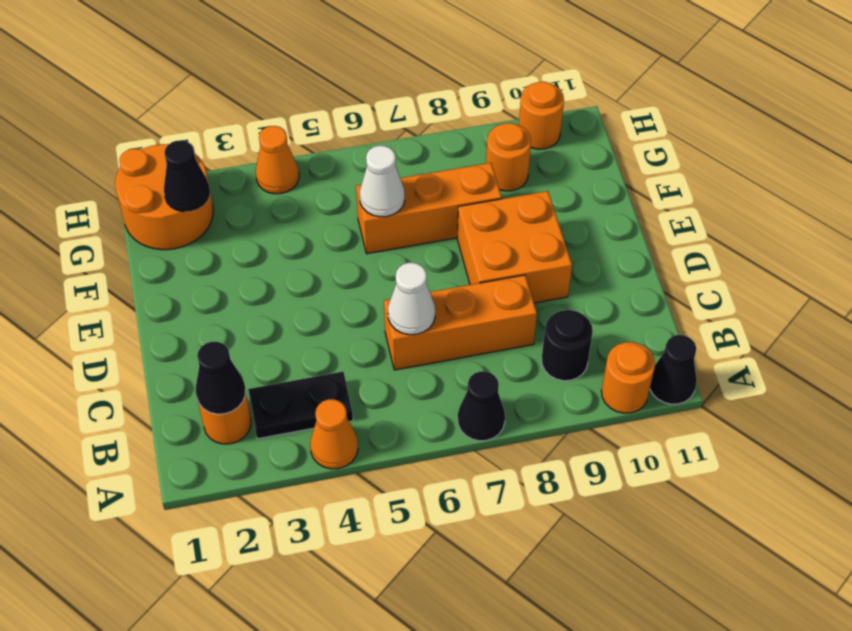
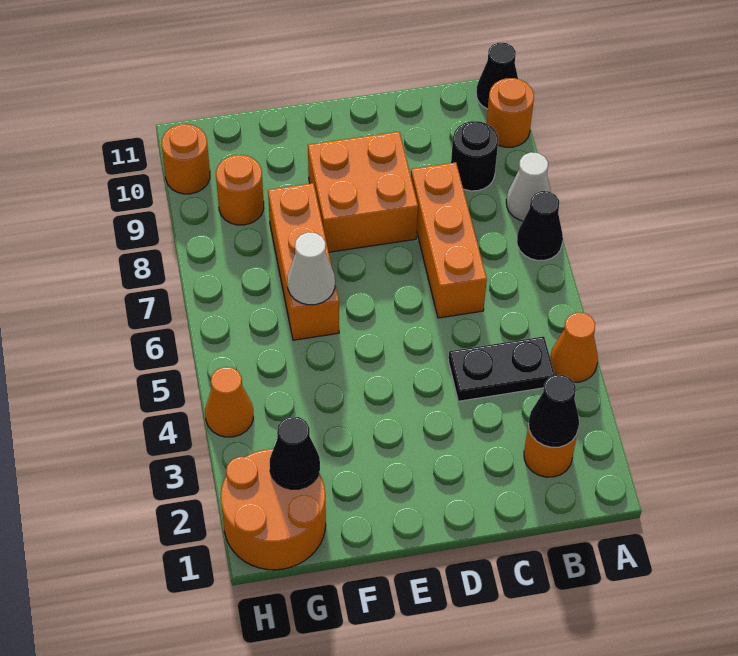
black 1x2 plate [248,372,353,439] -> black 1x2 plate turned to [448,336,555,401]
white 1x1 cone [388,263,435,335] -> white 1x1 cone moved to [506,152,551,221]

